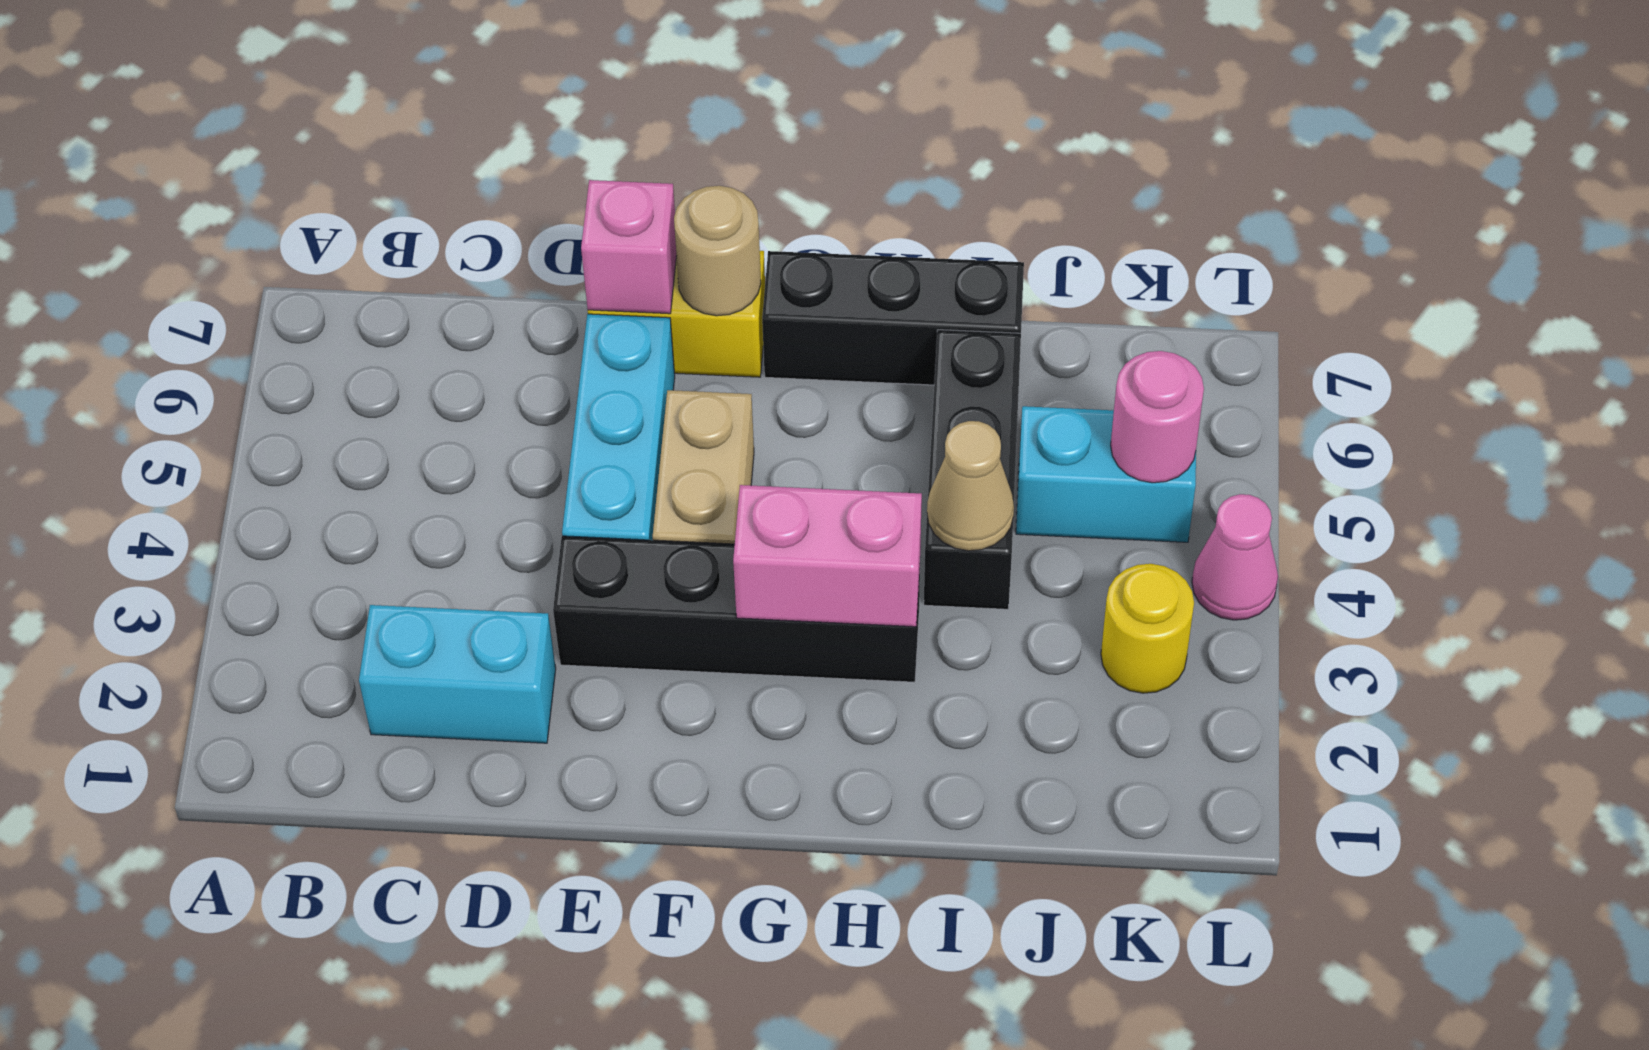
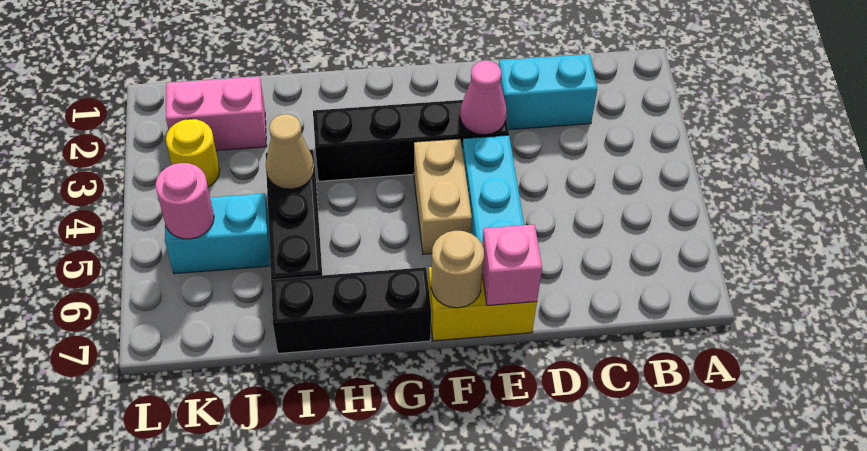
pink 1x2 brick [733,485,922,627] -> pink 1x2 brick moved to [166,77,267,151]
pink 1x1 cone [1192,494,1278,620] -> pink 1x1 cone moved to [460,61,507,135]

